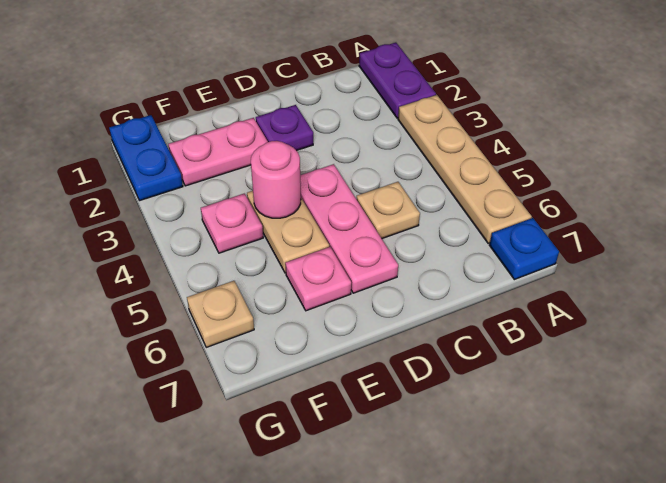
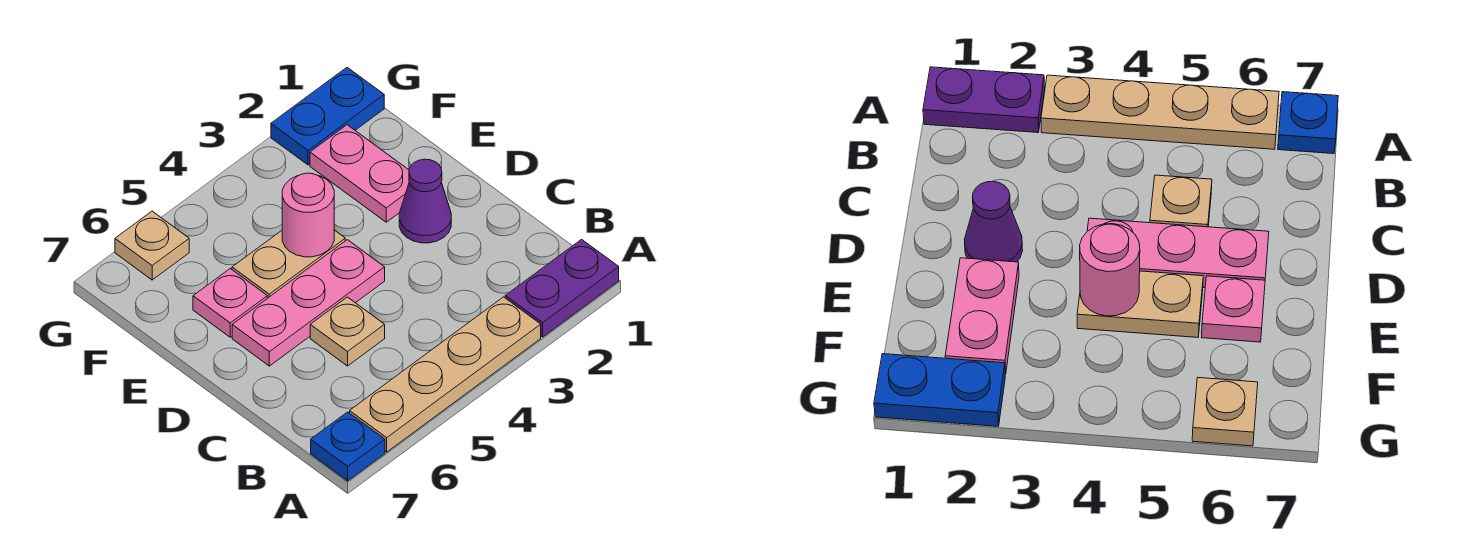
purple 1x1 plate [256,105,313,151] -> purple 1x1 cone [399,159,451,243]
pink 1x1 plate [201,194,263,253] -> none

